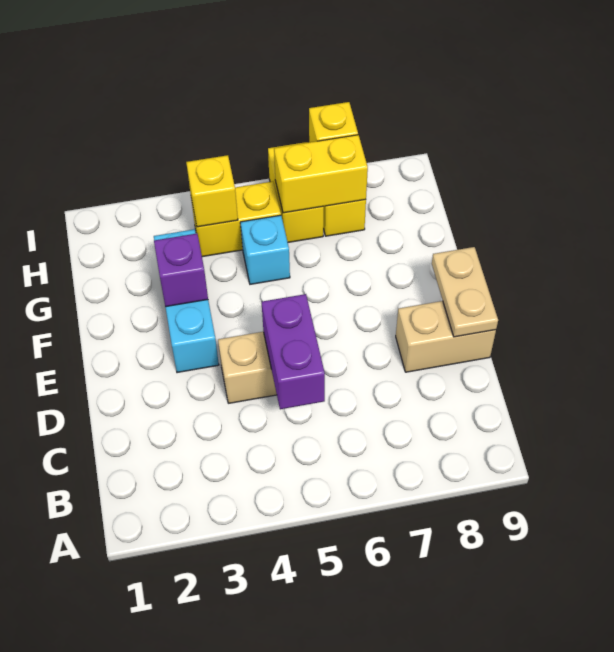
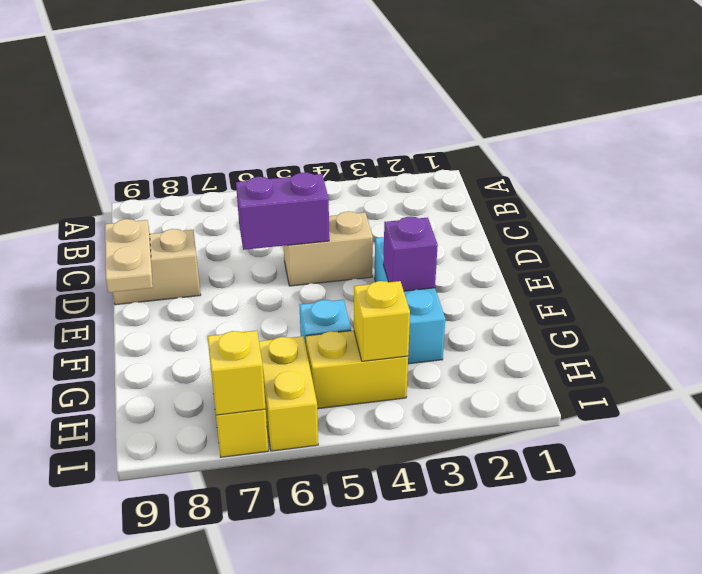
purple 1x2 brick [262,294,325,409] -> purple 1x2 brick turned to [236,173,329,250]
yellow 1x2 brick [274,135,368,213] -> none

